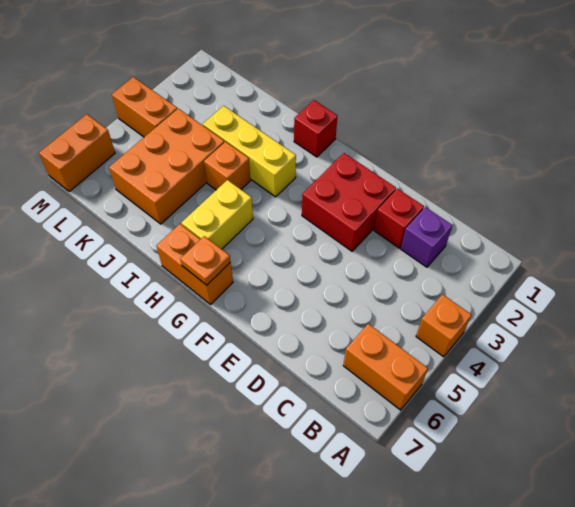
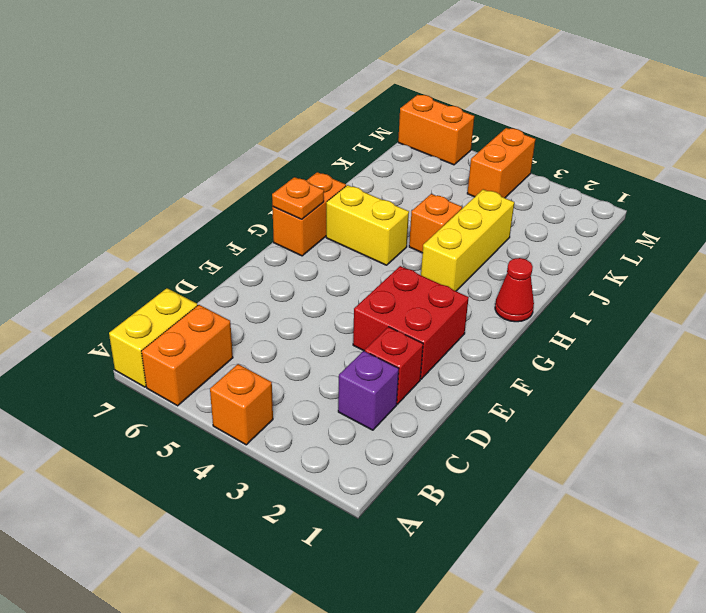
none -> yellow 1x2 brick [109,288,198,387]
red 1x1 brick [294,100,337,157] -> red 1x1 cone [495,258,534,322]
orange 2x3 brick [109,109,224,224] -> none

